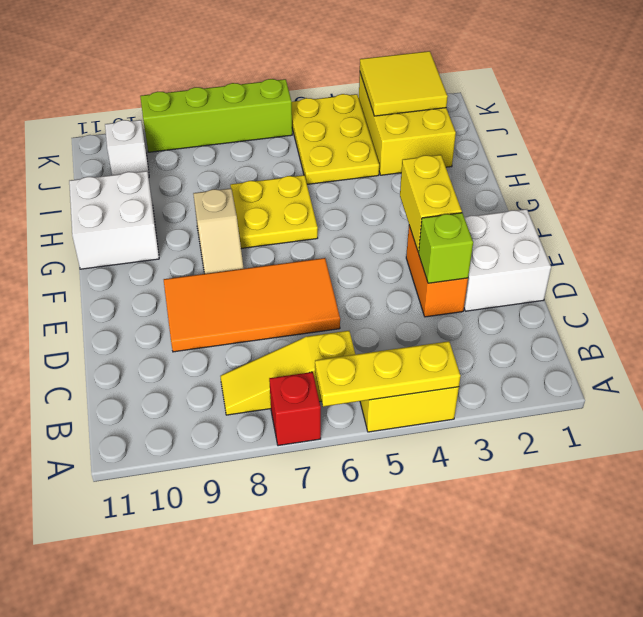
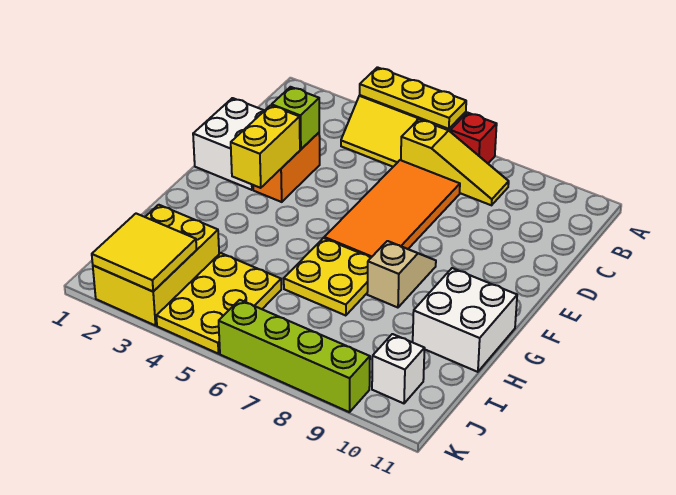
orange 2x4 tile [164,258,340,352] -> orange 2x4 tile turned to [324,160,460,258]

